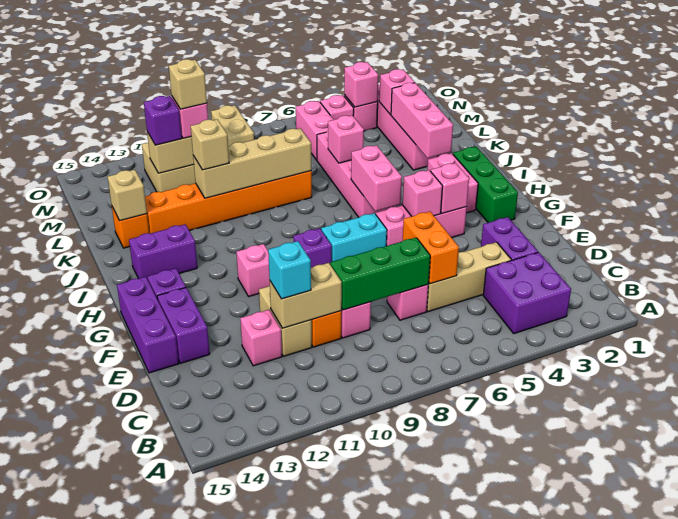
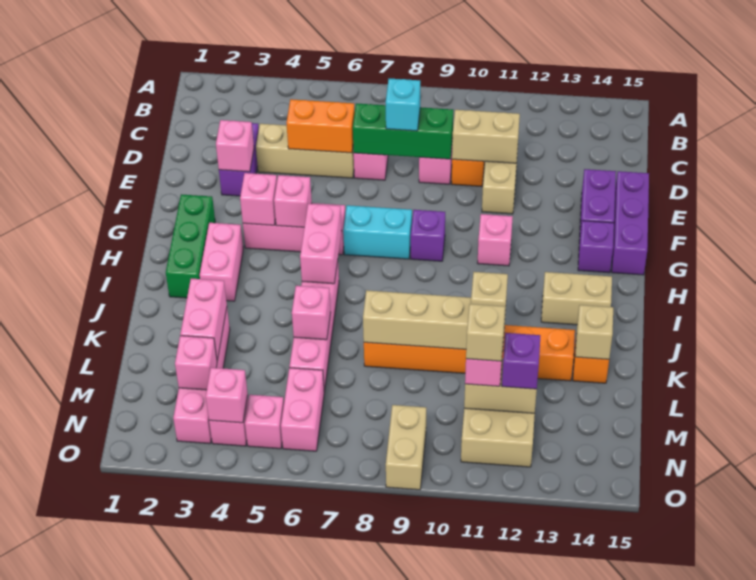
purple 2x2 brick [483,252,571,334] -> none
orange 1x2 brick [403,212,459,284] -> orange 1x2 brick turned to [286,99,355,153]
cyan 1x1 brick [268,241,311,299] -> cyan 1x1 brick moved to [386,79,420,131]
pink 1x1 brick [240,310,282,366] -> pink 1x1 brick moved to [216,120,254,172]
purple 1x2 brick [129,224,197,280] -> tan 1x2 brick [541,272,612,325]
pink 1x3 brick [391,83,453,158] -> pink 1x2 brick [180,278,227,360]

